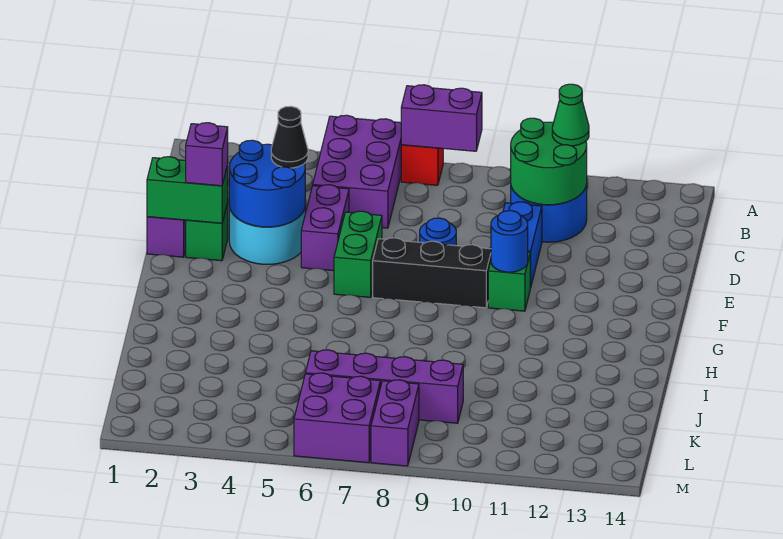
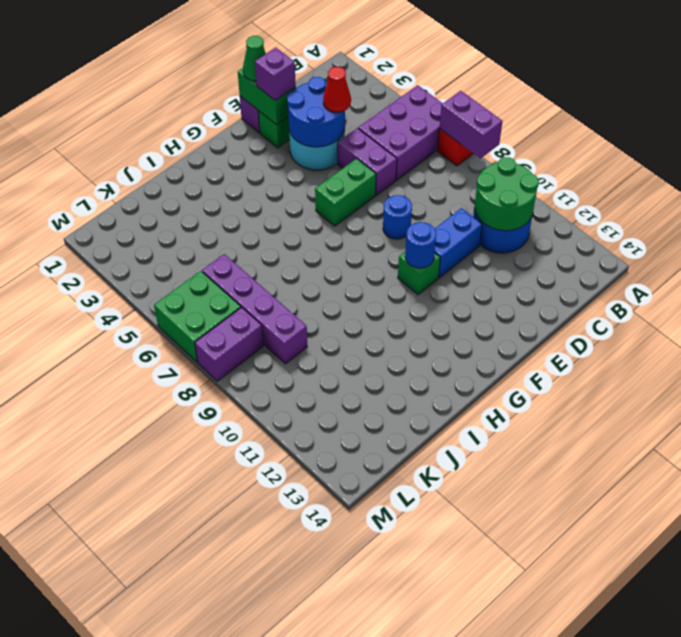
green 1x1 cone [552,84,589,146] -> green 1x1 cone moved to [243,36,266,81]
black 1x1 cone [271,106,308,168] -> red 1x1 cone [323,67,351,113]
purple 1x2 brick [301,185,349,271] -> purple 1x2 brick turned to [338,128,397,195]
black 1x3 brick [373,238,491,308] -> none
purple 2x2 brick [294,373,380,463] -> green 2x2 brick [154,271,241,362]

